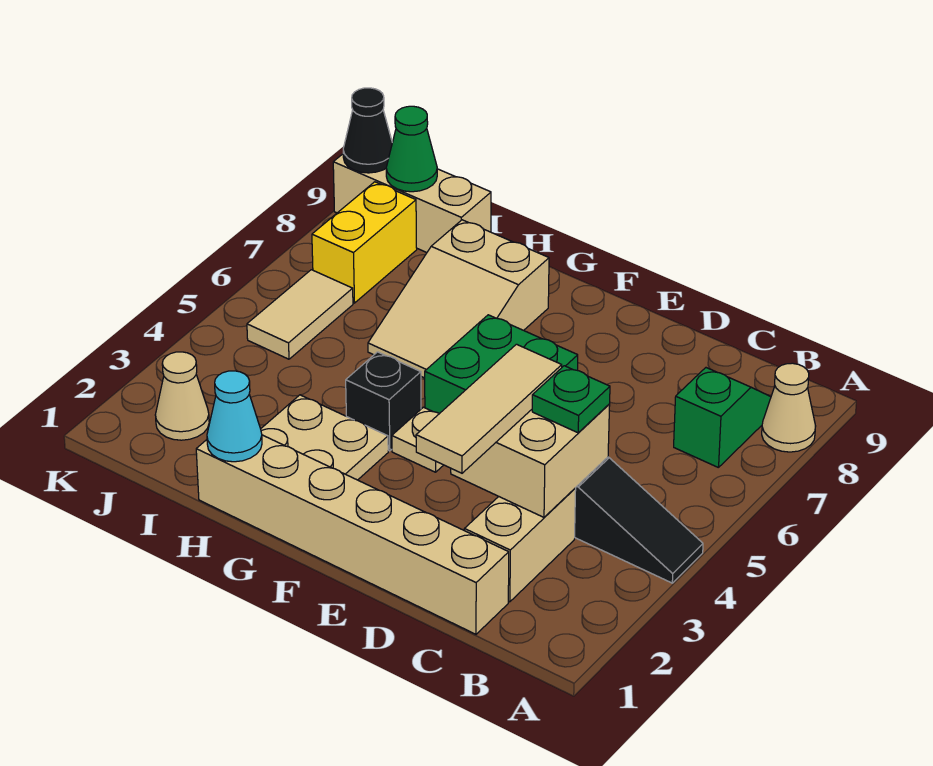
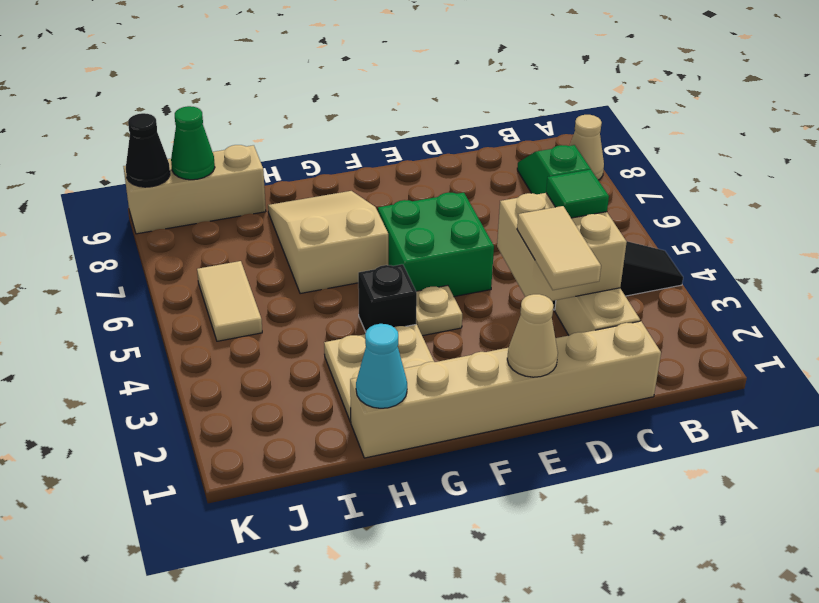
green 1x1 plate [532,366,610,433] -> green 1x1 tile [546,169,609,218]
tan 1x3 tile [416,344,562,473] -> tan 1x2 tile [517,206,601,290]
tan 2x3 slope [368,220,549,378] -> tan 2x3 slope turned to [268,191,388,294]
tan 1x1 cone [155,352,209,440] -> tan 1x1 cone moved to [507,294,558,377]
yellow 1x2 brick [312,182,417,303] -> none

